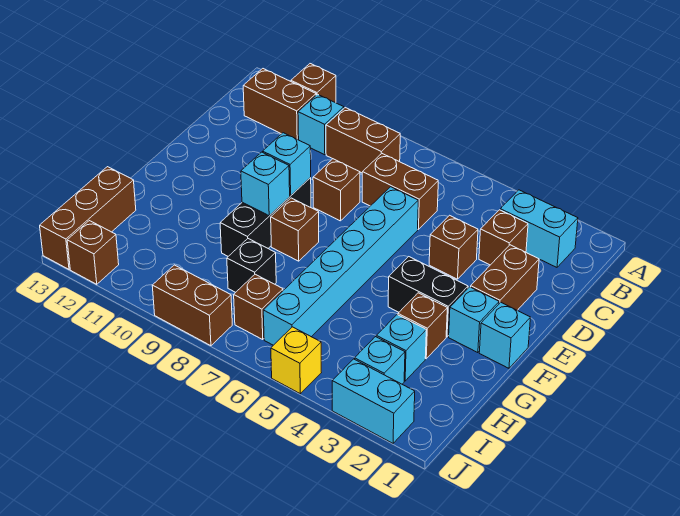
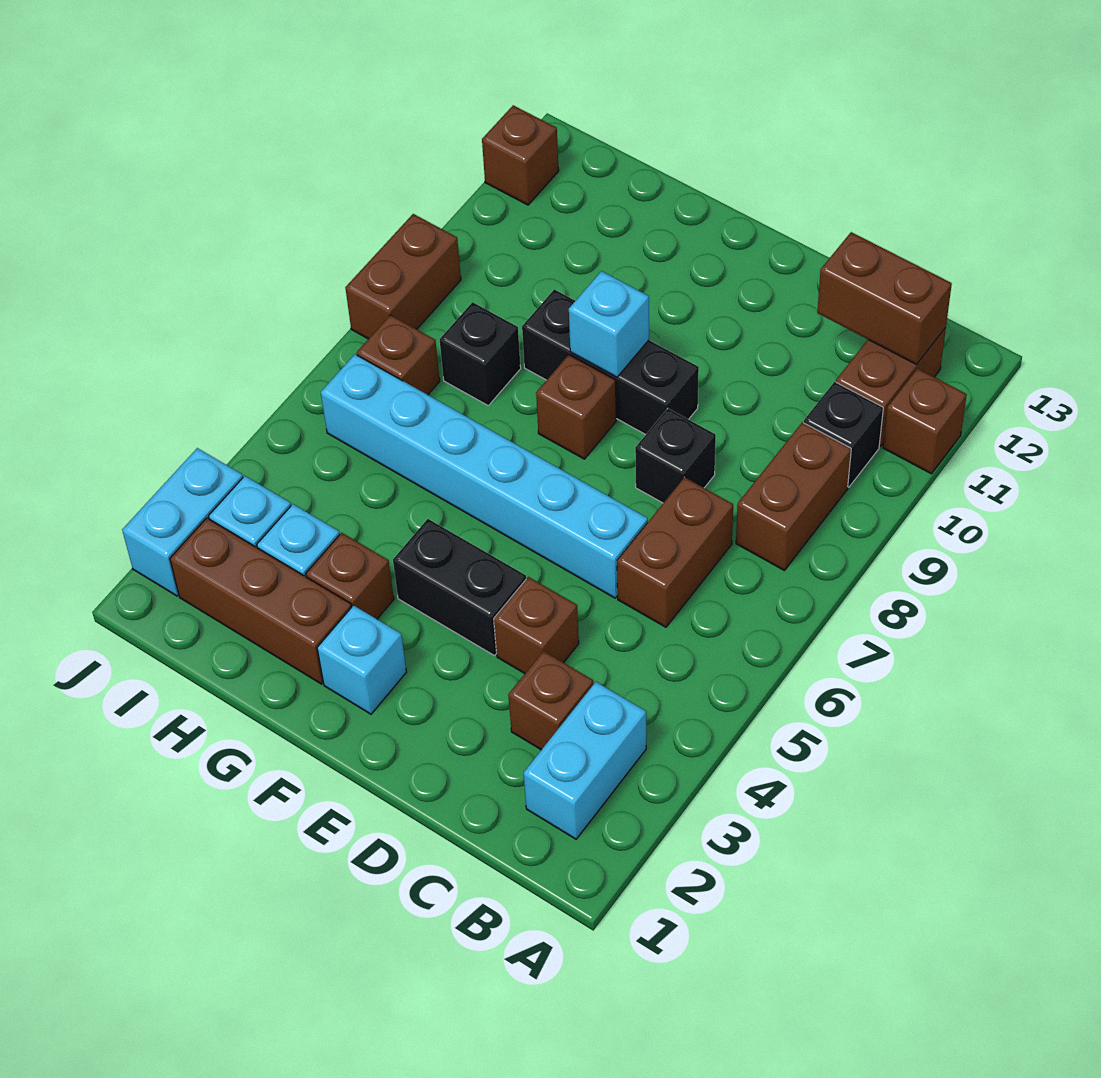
cyan 1x1 brick [298,94,344,155] -> black 1x1 brick [804,382,883,487]
brown 1x2 brick [471,245,539,310] -> brown 1x2 brick moved to [817,232,952,365]
brown 1x1 brick [313,159,360,221] -> black 1x1 brick [635,409,716,503]
cyan 1x1 brick [263,133,311,196] -> none
cyan 1x1 brick [479,302,531,368] -> none
black 1x2 brick [388,257,468,337] -> black 1x2 brick turned to [393,519,526,656]
brown 1x3 brick [40,167,136,269] -> brown 1x3 brick moved to [170,518,351,684]
yellow 1x1 brick [271,327,321,394] -> none

